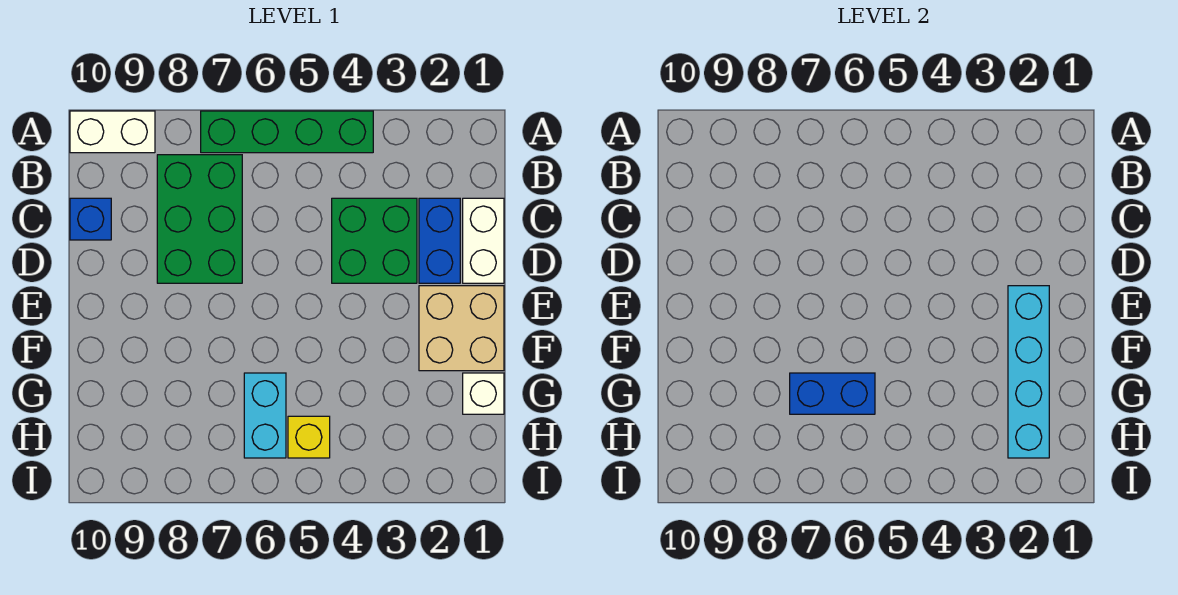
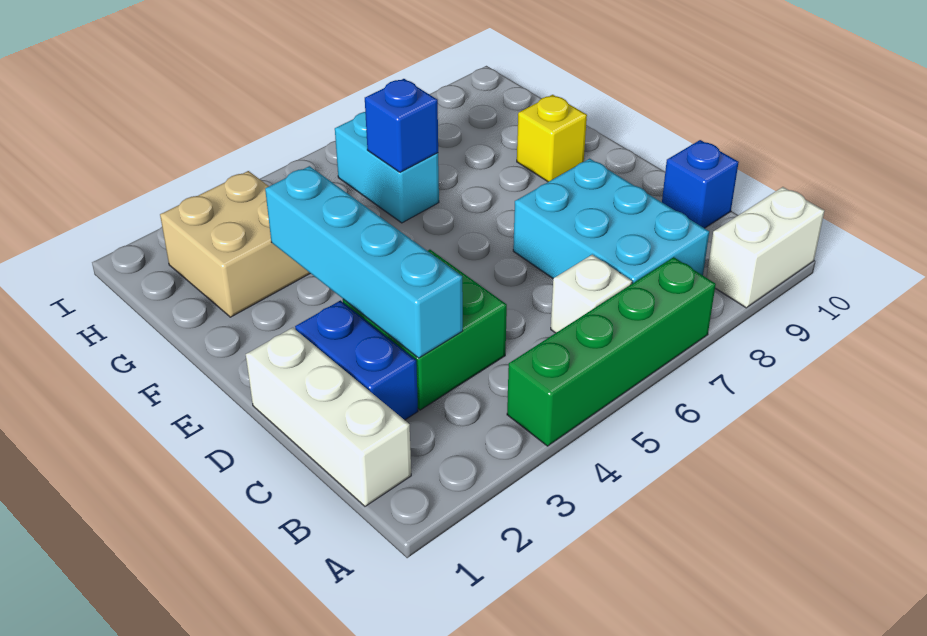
green 2x3 brick [157,155,242,283] -> cyan 2x3 brick [513,159,709,284]
white 1x2 brick [463,198,504,283] -> white 1x3 brick [246,328,411,506]
tan 2x2 brick [419,286,504,371] -> tan 2x2 brick moved to [160,171,310,317]
cyan 1x4 brick [1008,286,1049,458] -> cyan 1x4 brick moved to [265,166,463,358]
white 1x1 brick [463,373,504,414] -> white 1x1 brick moved to [551,255,632,333]
blue 1x2 brick [790,373,875,414] -> blue 1x1 brick [365,79,438,172]
yellow 1x1 brick [288,416,330,458] -> yellow 1x1 brick moved to [517,95,587,182]

